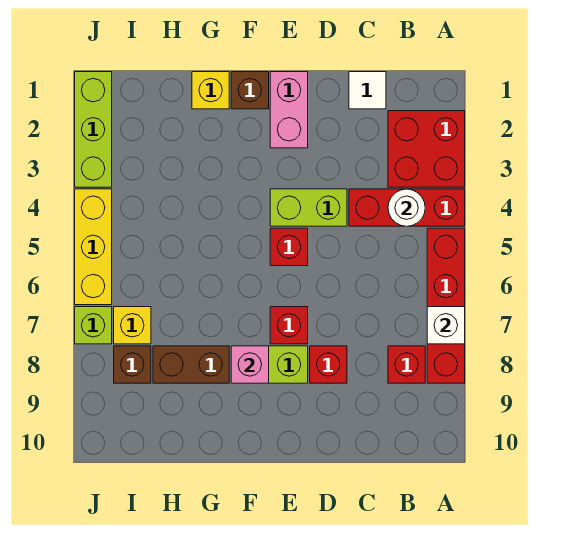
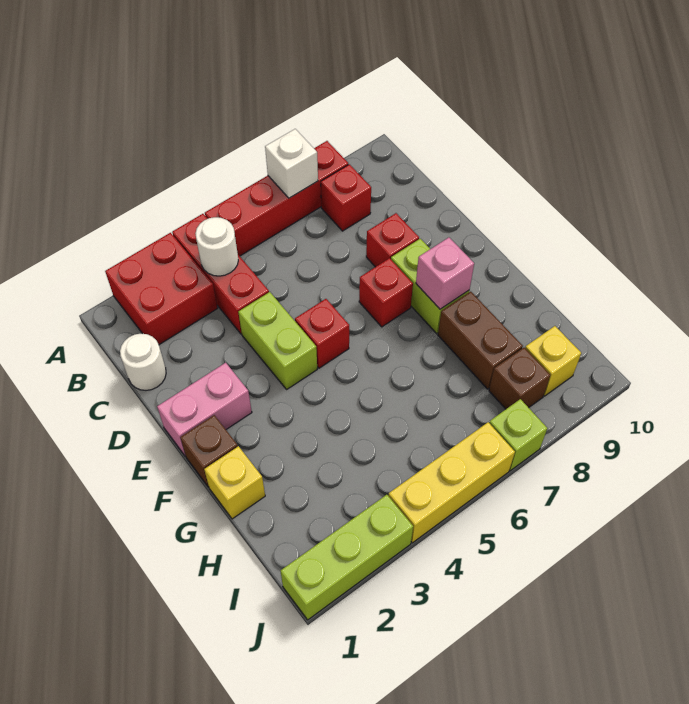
white 1x1 tile [349,72,386,109] -> white 1x1 round brick [120,334,166,390]
yellow 1x1 brick [114,307,151,344] -> yellow 1x1 brick moved to [525,326,581,396]

